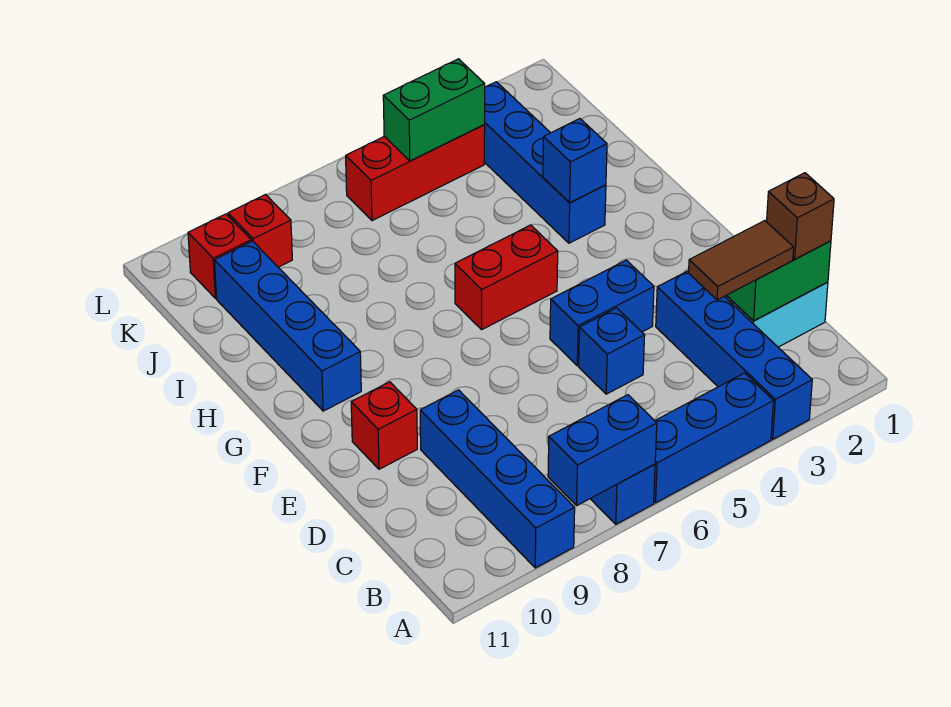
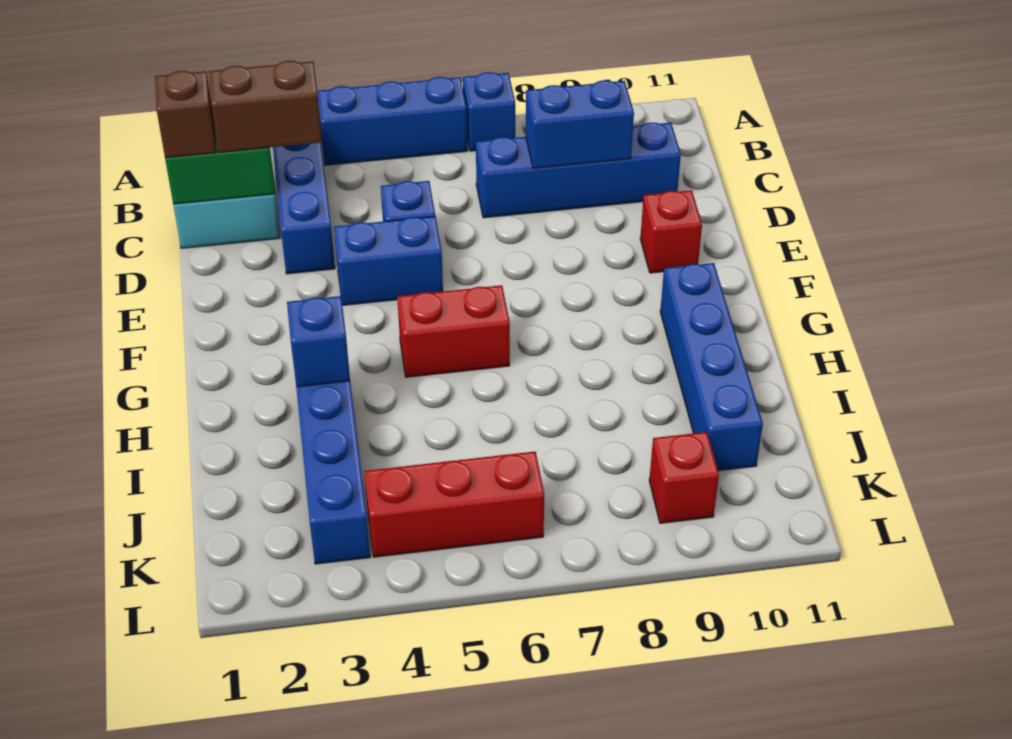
blue 1x2 brick [548,395,657,505] -> blue 1x2 brick moved to [526,80,634,168]
blue 1x4 brick [420,390,575,568] -> blue 1x4 brick turned to [476,123,681,218]
brown 1x2 tile [689,221,794,300] -> brown 1x2 brick [209,61,322,152]
green 1x2 brick [383,59,485,161] -> none
red 1x1 brick [188,214,251,298] -> none

